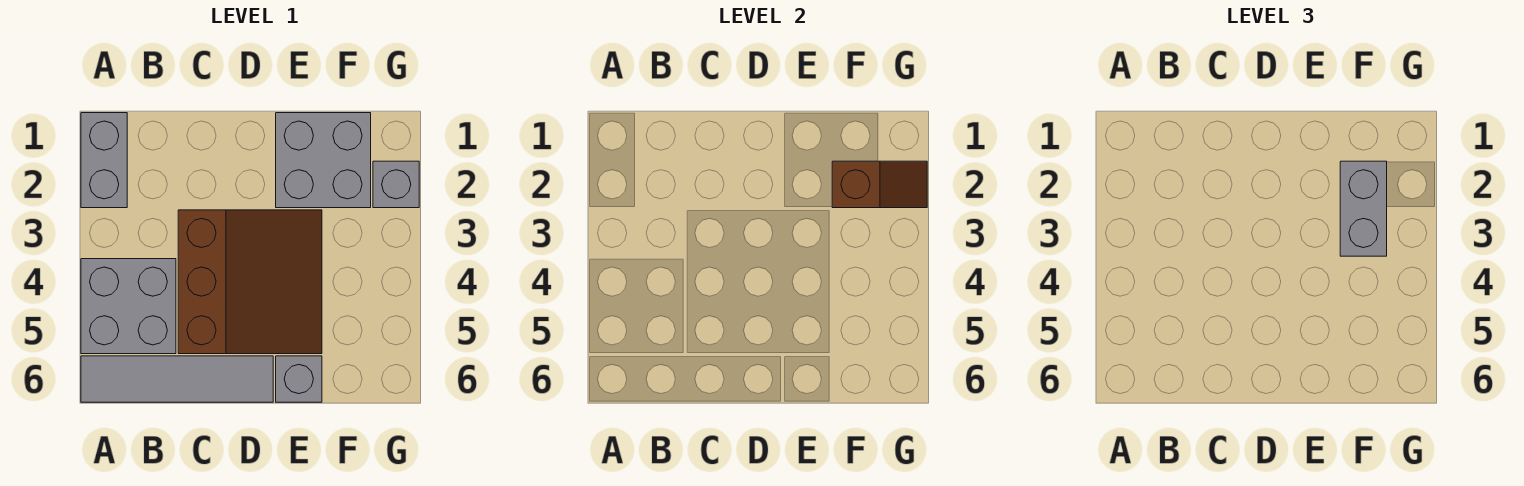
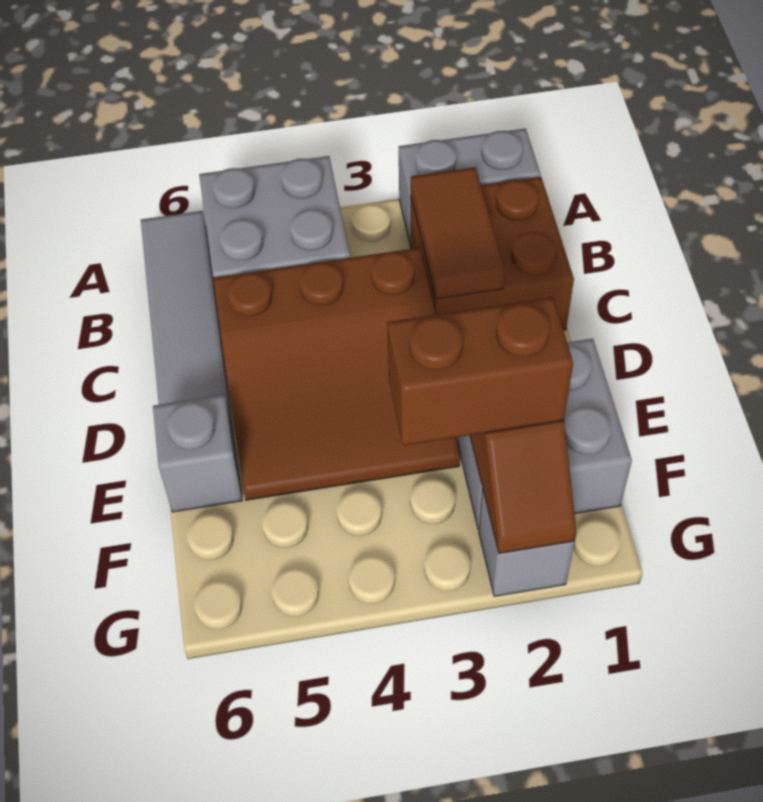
none -> brown 2x2 brick [410,177,574,330]
none -> brown 1x2 tile [411,167,505,299]
grey 1x2 brick [1340,161,1387,256] -> brown 1x2 brick [387,297,573,446]

